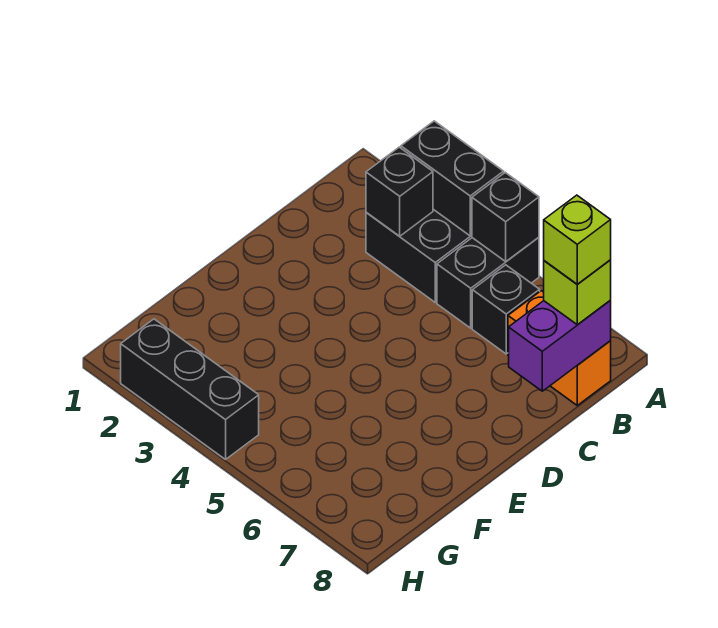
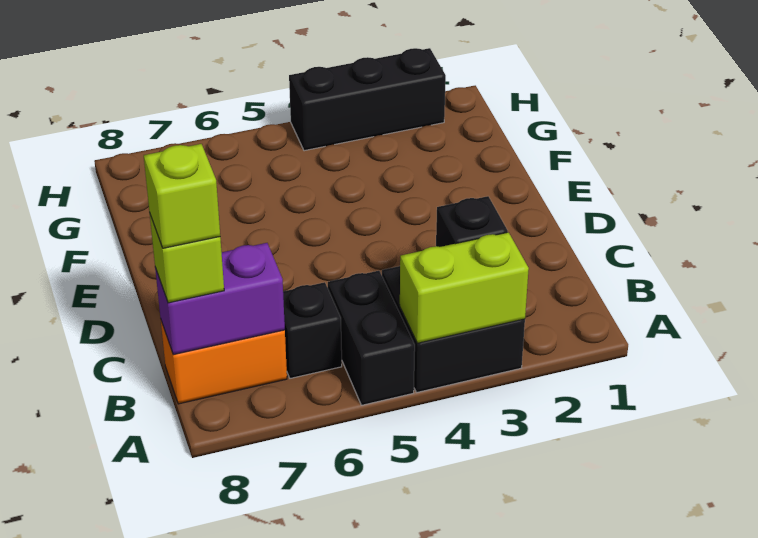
black 1x2 brick [401,121,504,236] -> lime 1x2 brick [400,232,529,343]
black 1x1 brick [472,173,539,261] -> none
purple 1x2 brick [509,301,611,391] -> purple 1x2 brick turned to [155,243,285,355]

